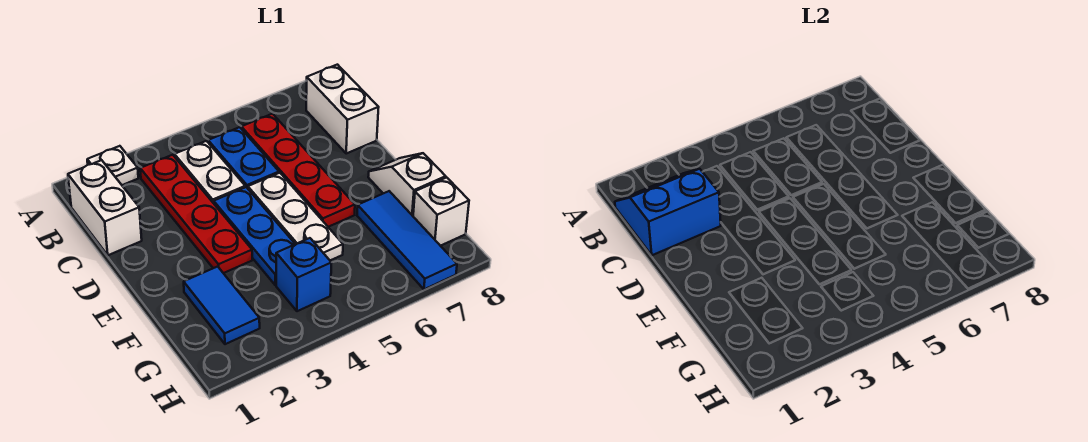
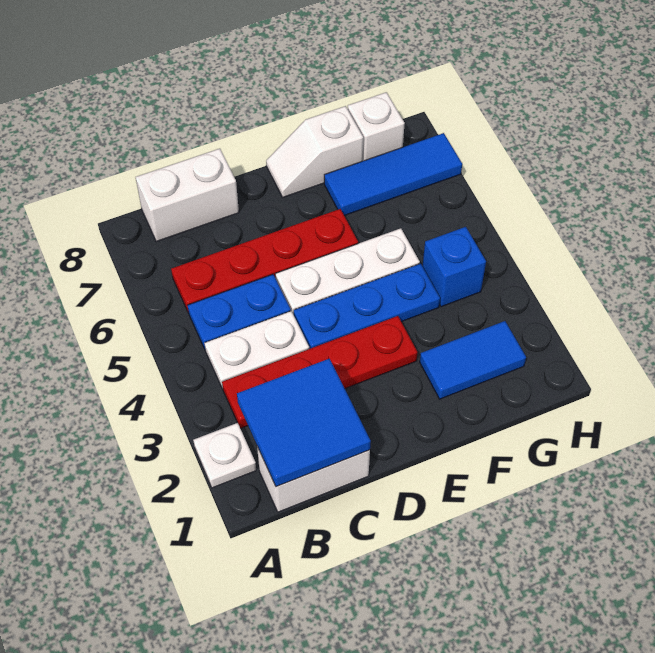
blue 2x2 slope [615,169,721,255] -> blue 2x2 tile [237,359,371,487]

